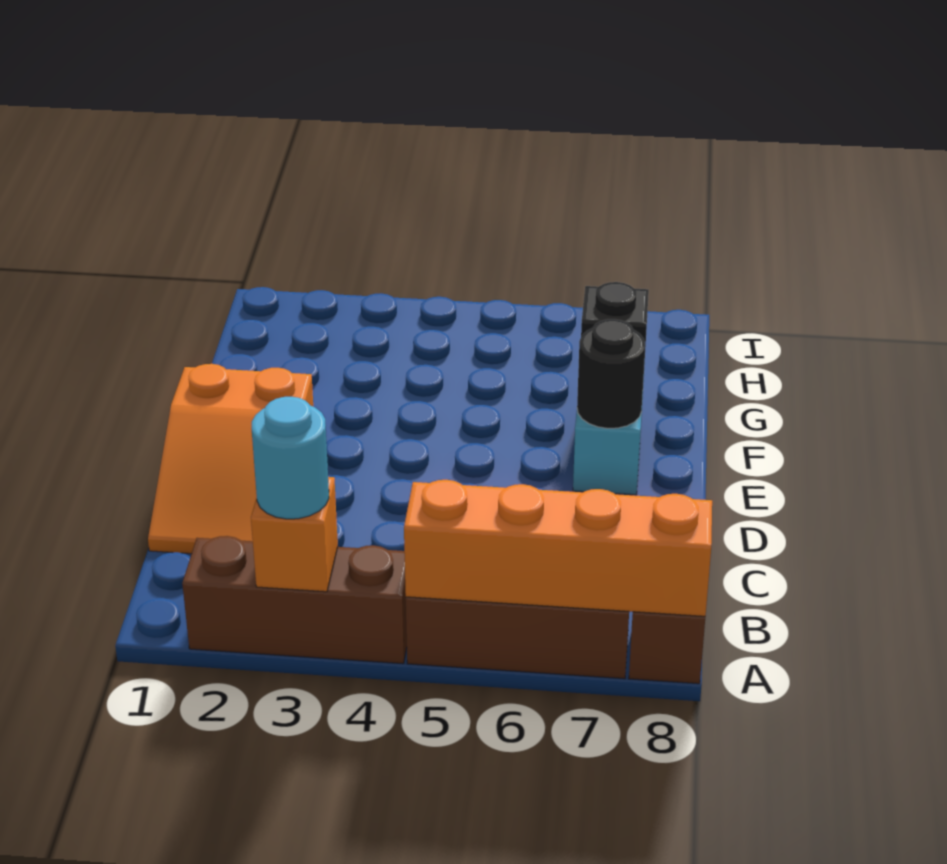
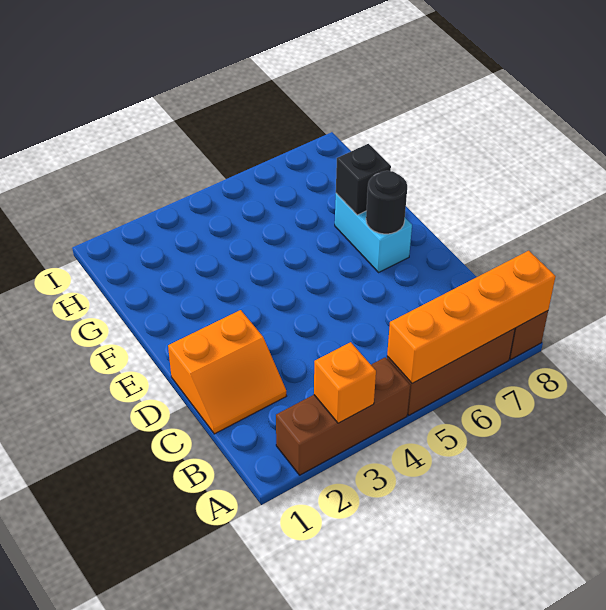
cyan 1x1 round brick [251,397,329,519] -> none
orange 2x3 slope [148,364,313,554] -> orange 2x2 slope [168,310,286,434]

